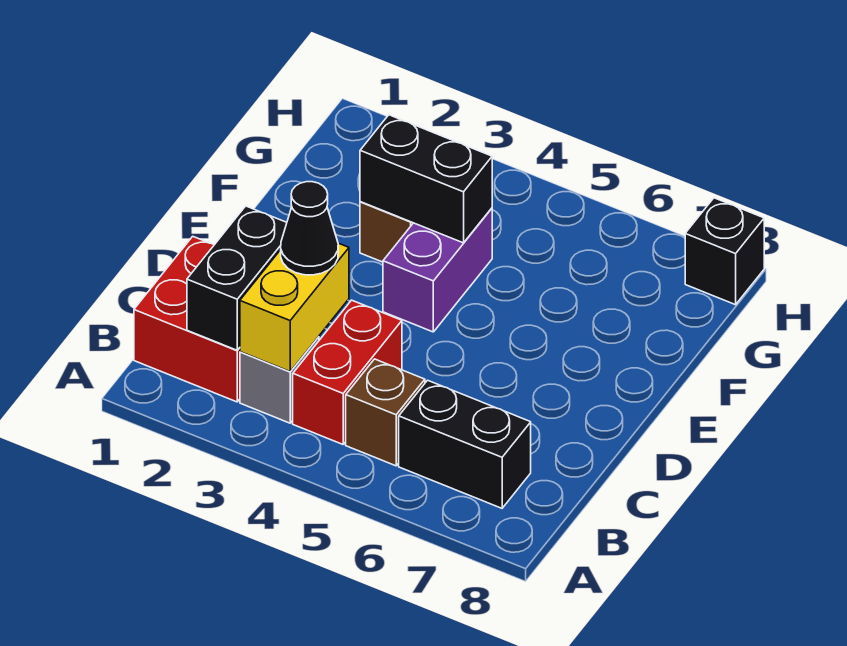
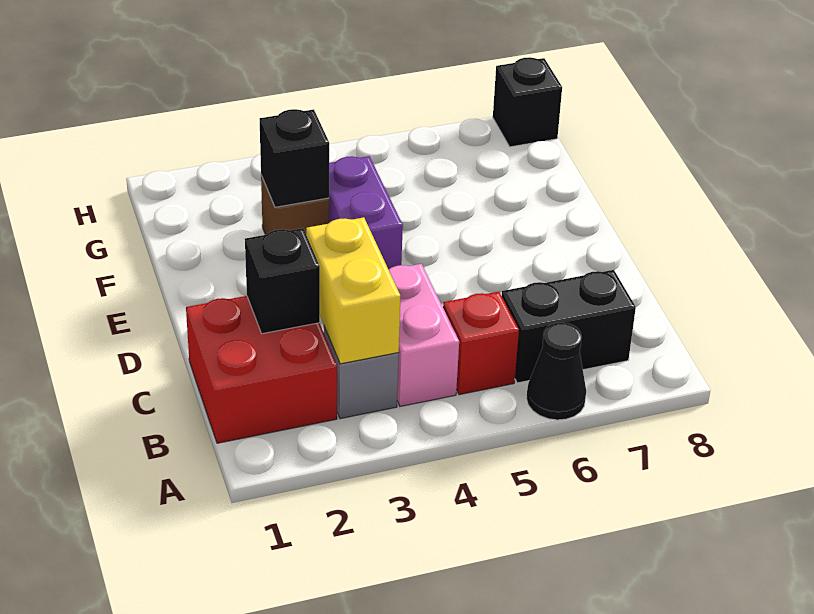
black 1x2 brick [187,206,287,350] -> black 1x1 brick [245,228,320,334]
red 1x2 brick [293,300,402,444] -> pink 1x2 brick [389,264,459,406]
brown 1x1 brick [346,359,425,466] -> red 1x1 brick [443,292,519,395]
black 1x1 cone [281,182,338,275] -> black 1x1 cone moved to [526,322,586,420]
black 1x2 brick [360,115,492,243] -> black 1x1 brick [260,109,329,207]

